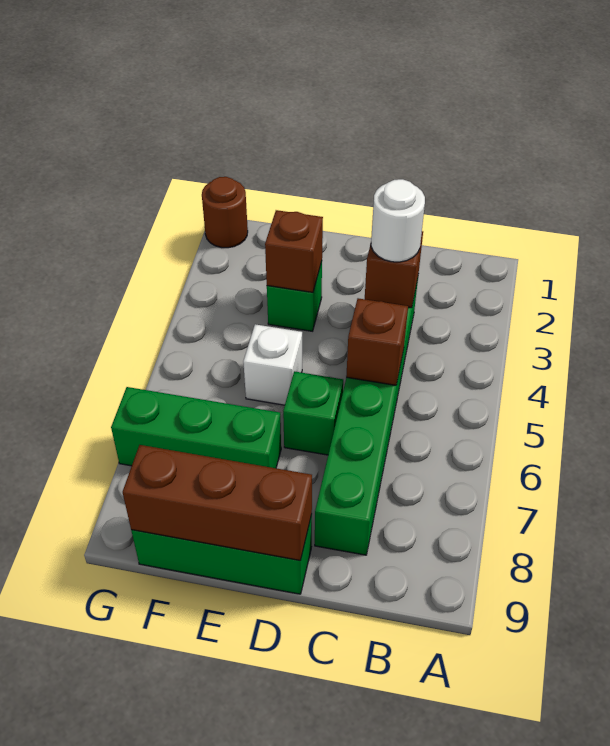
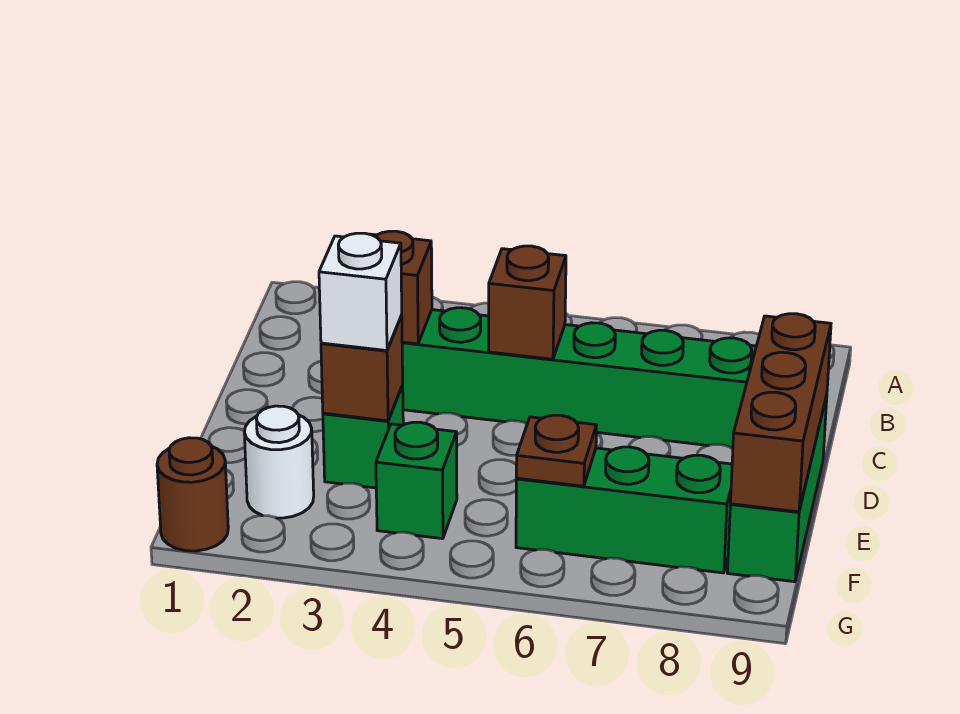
white 1x1 round brick [371,179,425,262] -> white 1x1 round brick moved to [244,406,314,518]
green 1x1 brick [283,371,343,455] -> green 1x1 brick moved to [376,422,457,539]
white 1x1 brick [243,324,302,405] -> white 1x1 brick moved to [319,233,402,351]
green 1x3 brick [111,387,281,468] -> green 1x3 brick turned to [516,447,732,573]
none -> brown 1x1 plate [516,415,597,486]

